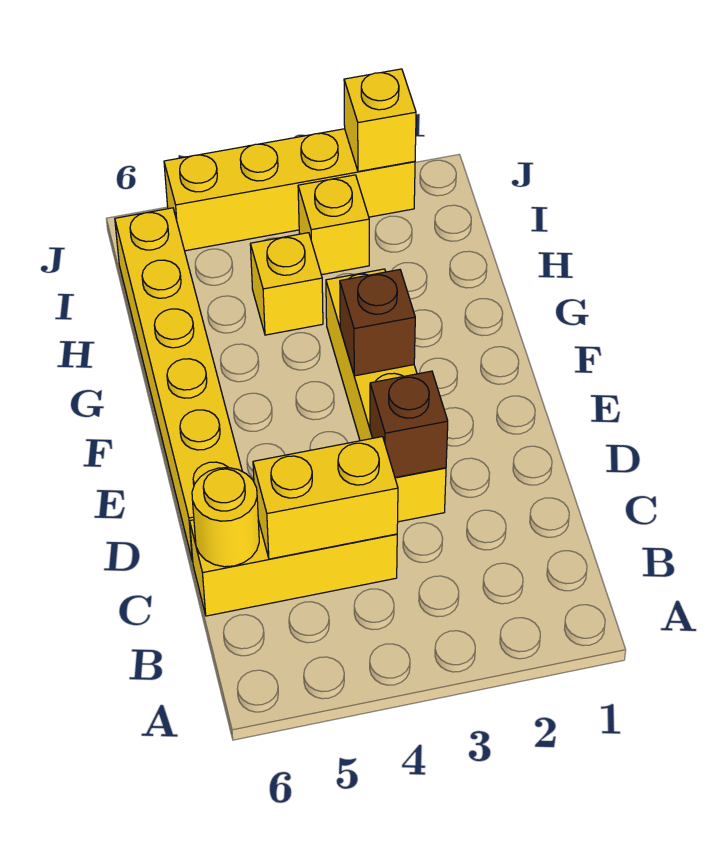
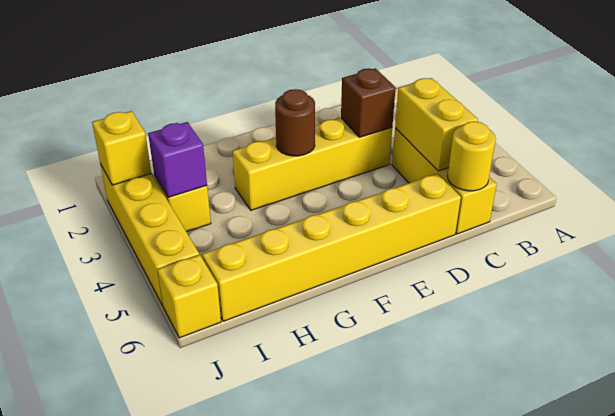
brown 1x1 brick [340,270,415,376] -> brown 1x1 round brick [275,89,315,156]
yellow 1x1 brick [250,233,323,335] -> yellow 1x1 brick moved to [157,255,221,338]
none -> purple 1x1 brick [148,122,207,197]

